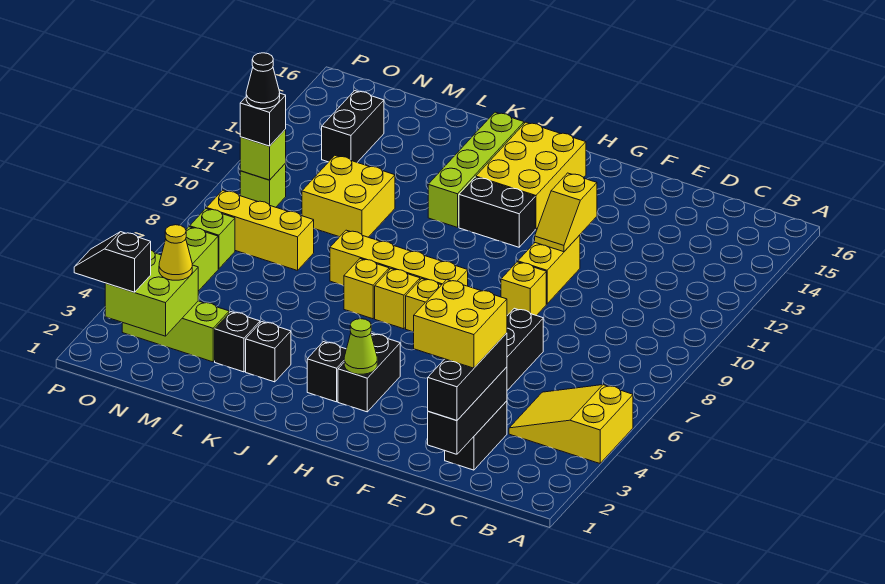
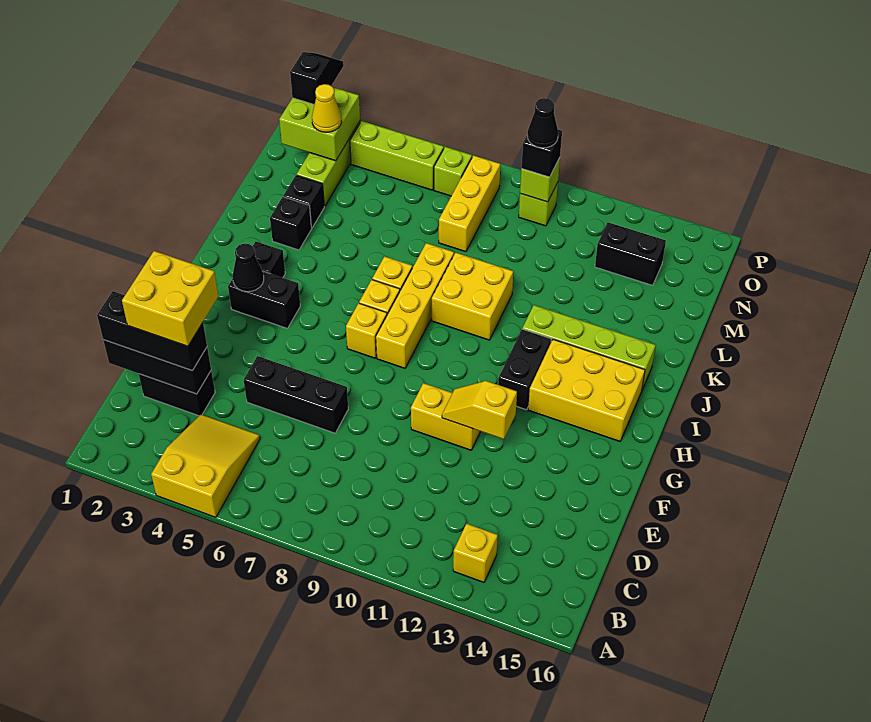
yellow 1x1 brick [501,262,546,316] -> yellow 1x1 brick moved to [453,524,498,582]
lime 1x1 cone [344,319,377,374] -> black 1x1 cone [233,244,264,292]
yellow 2x2 brick [302,156,395,237] -> yellow 2x2 brick moved to [432,253,513,340]

